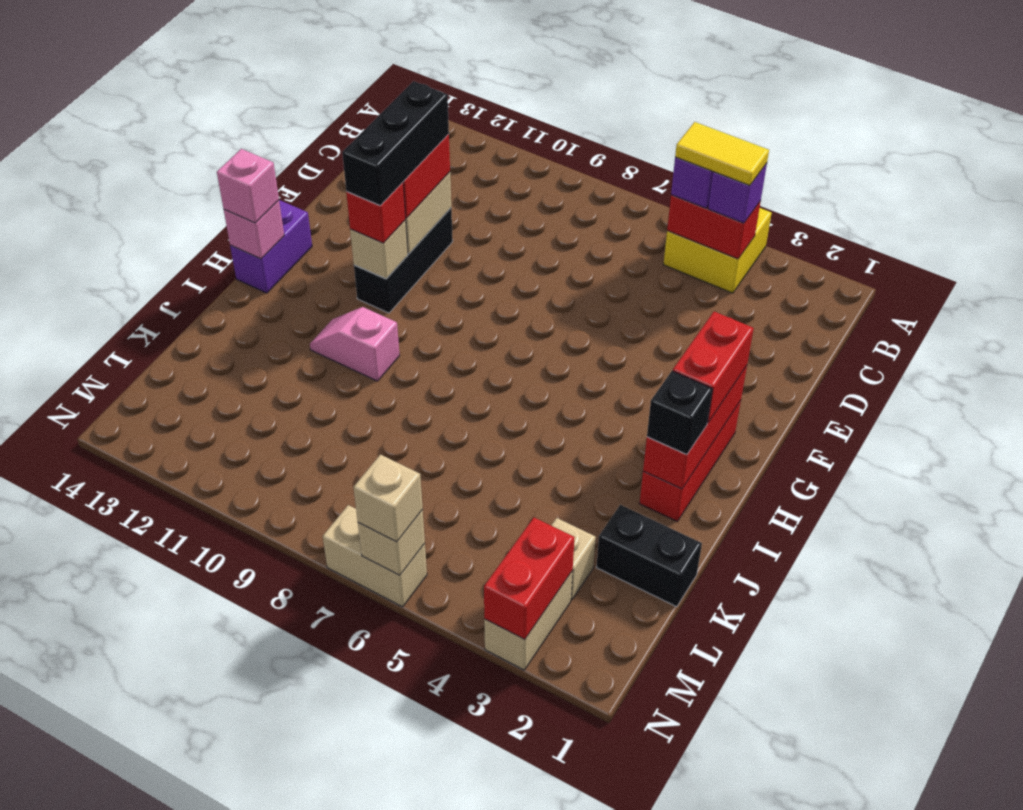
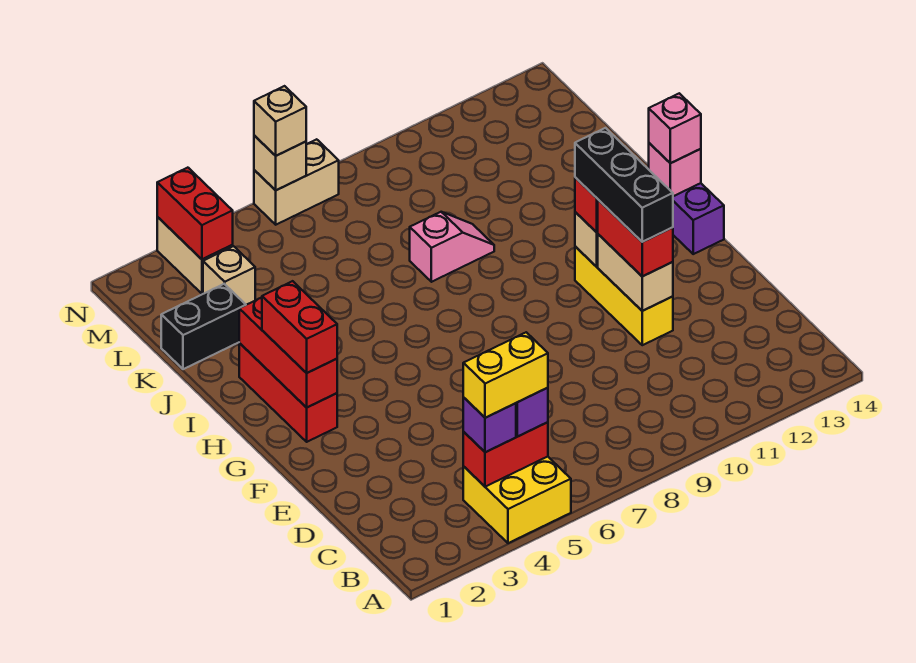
yellow 1x2 tile [675,122,769,186] -> yellow 1x2 brick [463,332,548,418]
black 1x3 brick [354,208,453,313] -> yellow 1x3 brick [575,246,673,345]
black 1x1 brick [647,371,713,454] -> none
pink 1x2 slope [310,307,400,381] -> pink 1x2 slope moved to [410,212,494,282]

